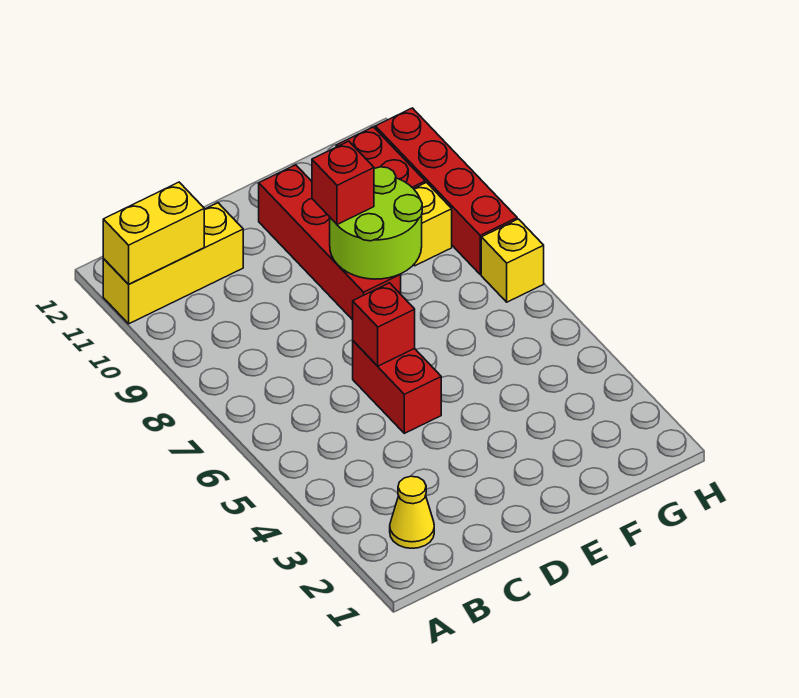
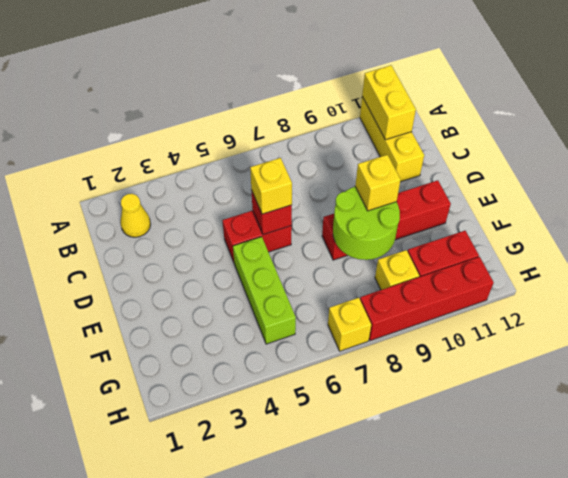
none -> yellow 1x1 brick [250,158,292,214]
none -> lime 1x3 brick [233,237,296,344]
red 1x1 brick [312,141,374,224] -> yellow 1x1 brick [355,155,401,211]

